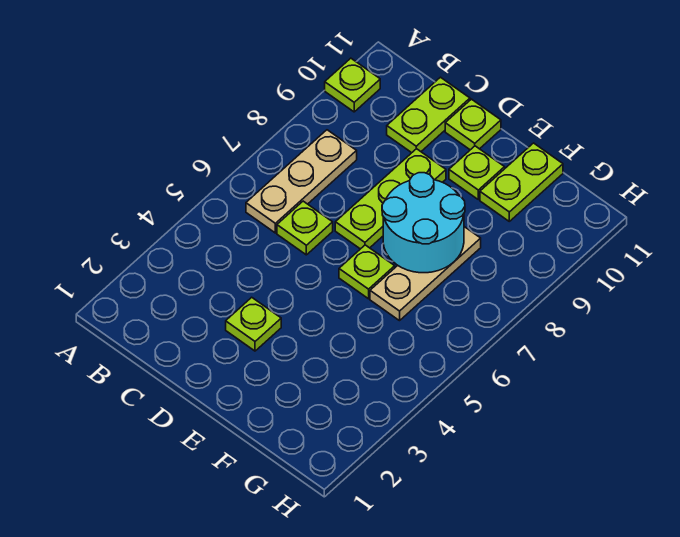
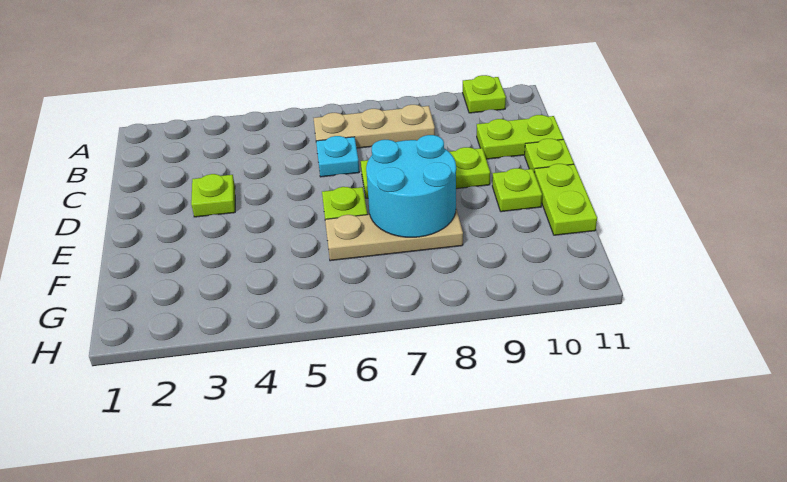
lime 1x1 plate [277,201,333,255] -> cyan 1x1 plate [316,136,359,177]
lime 1x2 plate [480,143,563,221] -> lime 1x2 plate turned to [534,164,597,235]

